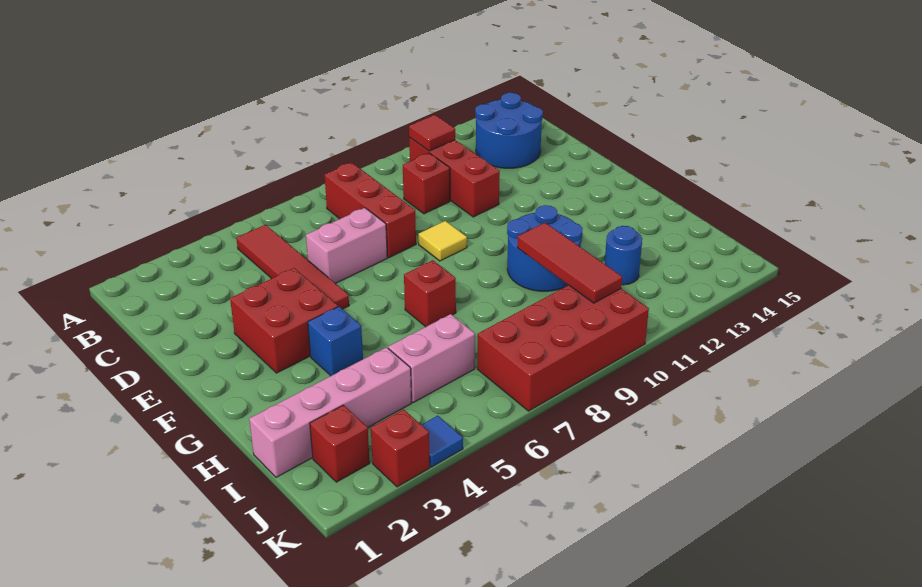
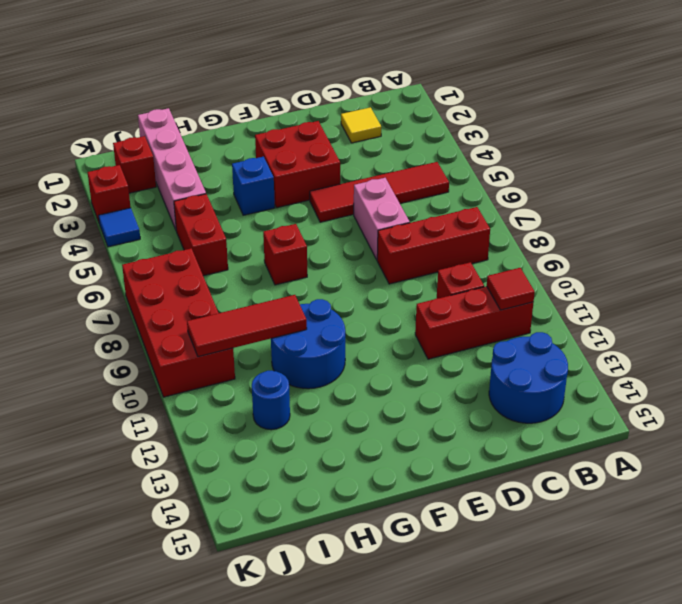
yellow 1x1 tile [418,221,467,261] -> yellow 1x1 tile moved to [341,107,381,143]
pink 1x2 brick [388,314,475,403] -> red 1x2 brick [174,194,228,276]

